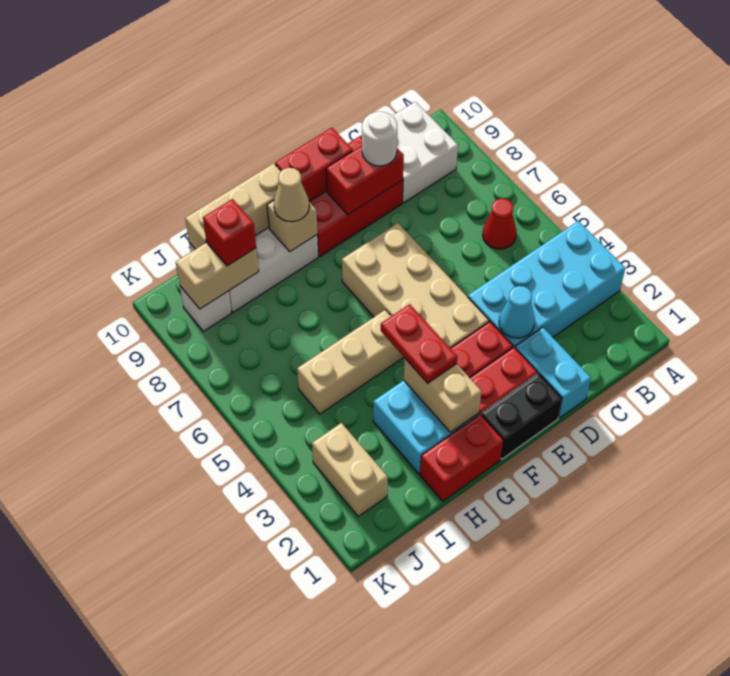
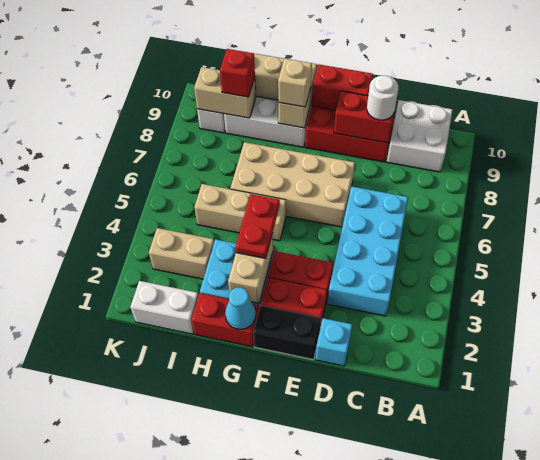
cyan 2x4 brick [468,221,625,347] -> cyan 2x4 brick turned to [327,186,408,316]
red 1x1 cone [483,198,516,249] -> none
cyan 1x2 brick [515,327,591,418] -> cyan 1x1 brick [315,318,352,366]
cyan 1x1 cone [499,286,535,338] -> cyan 1x1 cone moved to [225,287,256,329]
tan 2x4 brick [342,223,489,348] -> tan 2x4 brick turned to [230,142,355,227]
tan 1x1 cone [274,168,309,222] -> tan 1x1 brick [278,59,312,107]
none -> white 1x2 brick [130,281,198,334]
tan 1x2 brick [312,423,388,516] -> tan 1x2 brick turned to [149,228,214,279]

